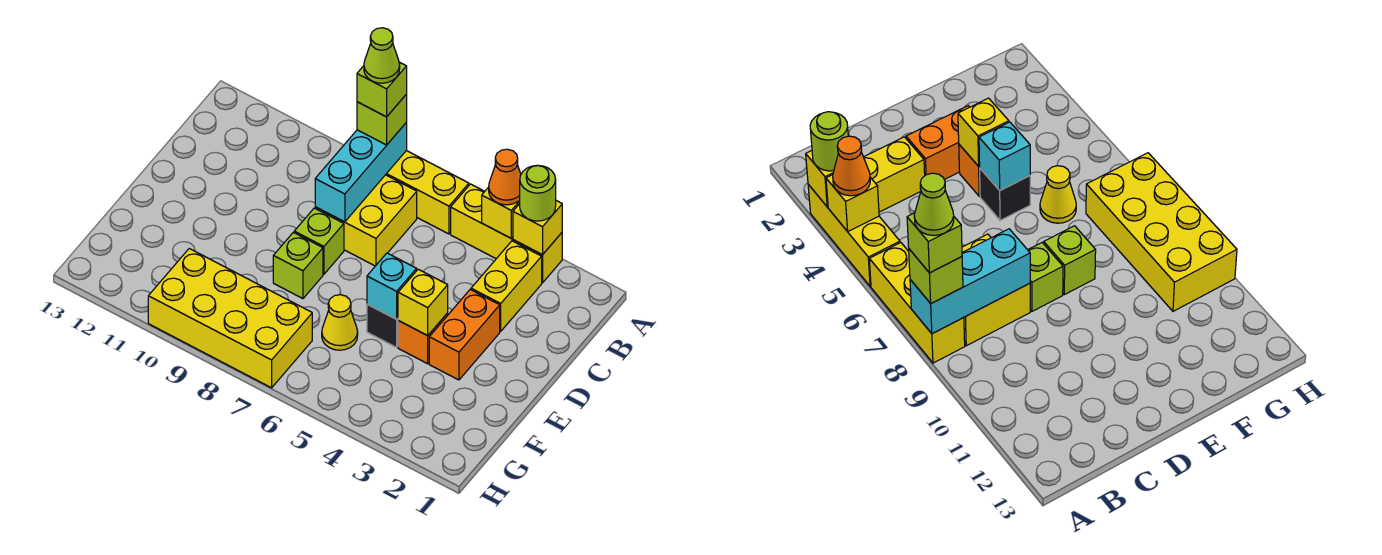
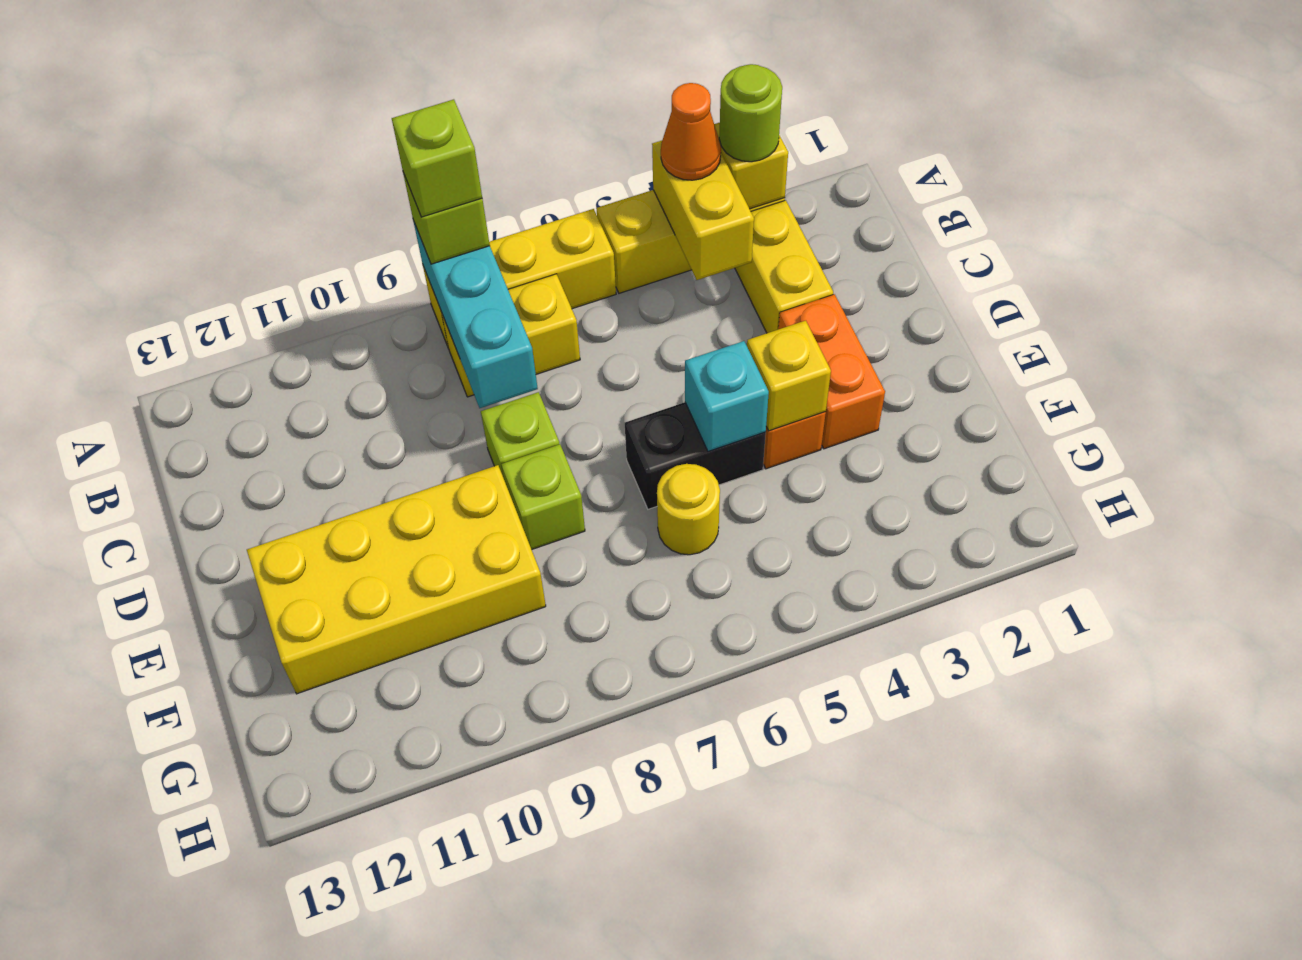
yellow 1x1 brick [482,187,520,238] -> yellow 1x2 brick [652,141,754,280]
lime 1x1 cone [364,28,400,83] -> none
yellow 2x2 brick [315,175,417,266] -> yellow 1x2 brick [442,274,580,397]
black 1x1 brick [367,304,398,347] -> black 1x2 brick [625,402,766,509]
yellow 1x1 cone [322,295,358,350] -> yellow 1x1 round brick [657,464,720,555]
yellow 2x4 brick [148,249,312,388] -> yellow 2x4 brick moved to [247,465,546,694]

